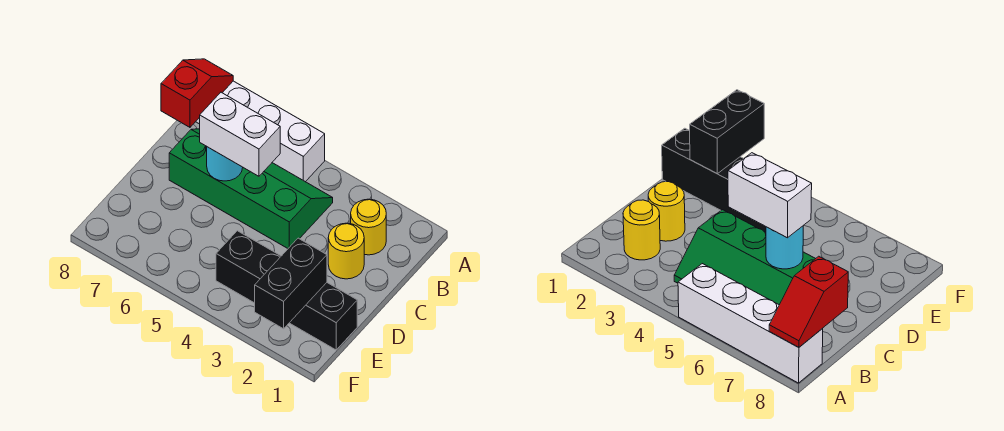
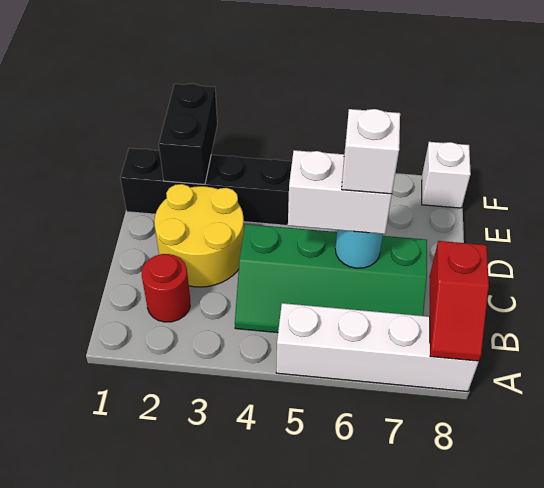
yellow 1x1 round brick [351,199,386,255] -> red 1x1 round brick [142,254,190,322]
yellow 1x1 round brick [328,223,364,279] -> yellow 2x2 round brick [154,184,244,287]
none -> white 1x1 brick [342,109,400,194]
none -> white 1x1 brick [422,142,471,208]

